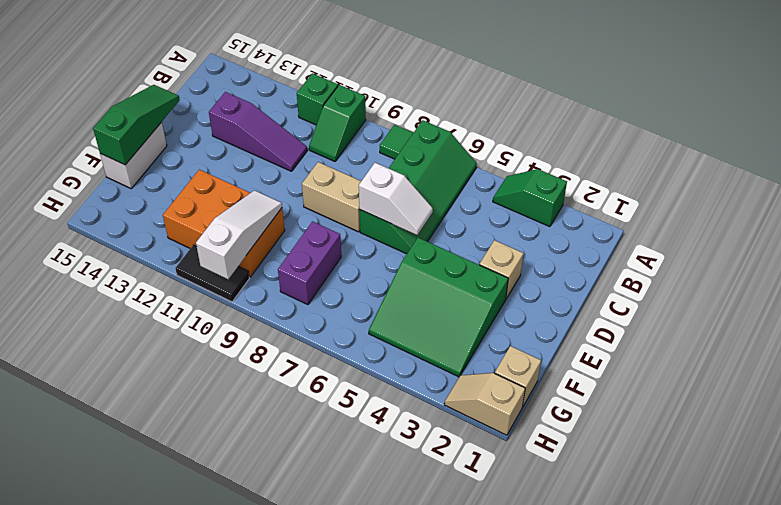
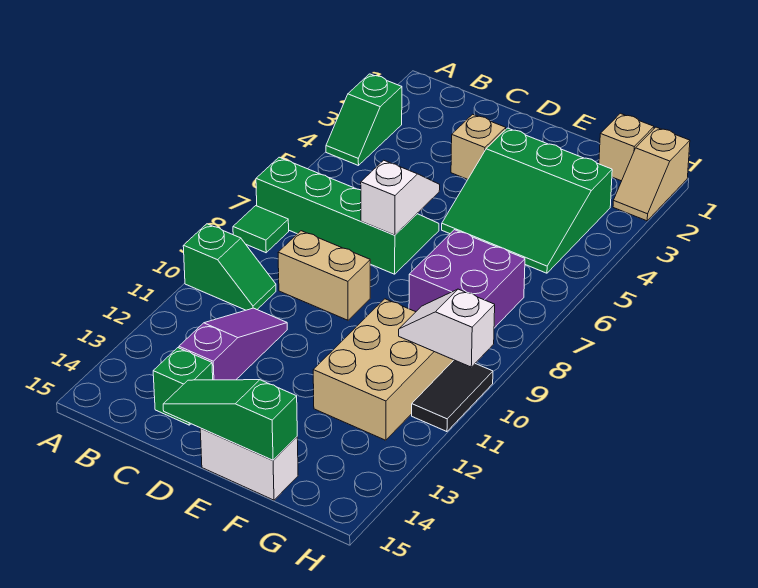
green 1x1 brick [297,73,338,125] -> green 1x1 brick moved to [153,348,213,425]
tan 1x2 brick [302,162,361,232] -> tan 1x2 brick turned to [278,231,370,320]
green 3x3 slope [369,238,508,377] -> green 3x3 slope turned to [442,128,612,273]
purple 1x2 brick [278,221,341,305] -> purple 2x2 brick [409,230,525,328]
orange 2x3 brick [163,170,285,277] -> tan 2x3 brick [313,299,453,440]
white 1x3 slope [196,191,282,279] -> white 1x2 slope [399,289,495,367]

